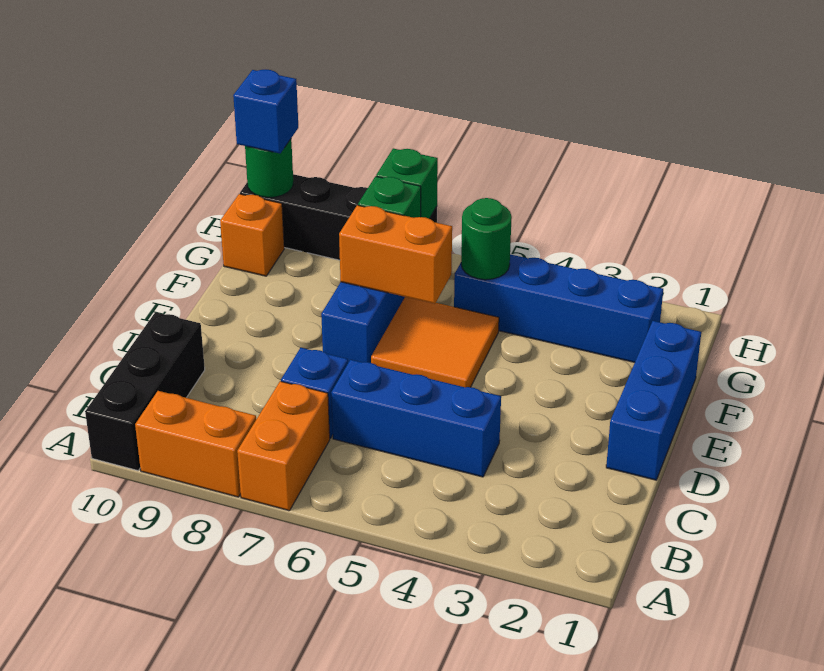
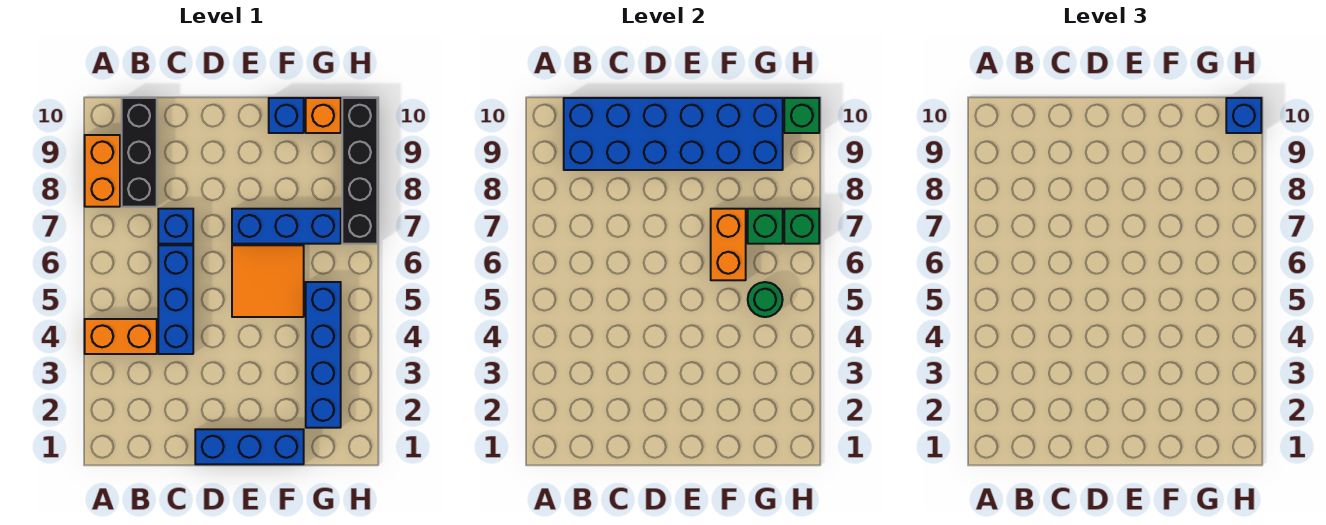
orange 1x2 brick [237,381,330,511] -> orange 1x2 brick moved to [85,319,157,354]
black 1x3 brick [85,312,205,471] -> black 1x3 brick turned to [122,98,157,207]
none -> blue 2x6 brick [564,98,783,170]
none -> blue 1x1 brick [269,98,304,133]
green 1x1 round brick [245,139,293,198] -> green 1x1 brick [784,98,819,133]

